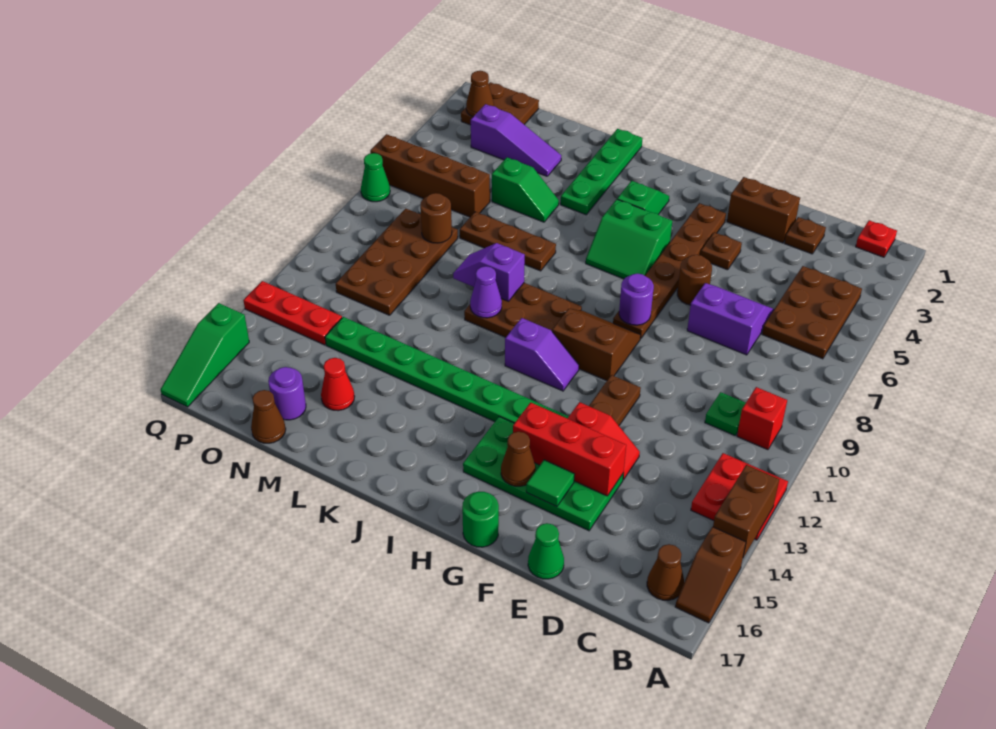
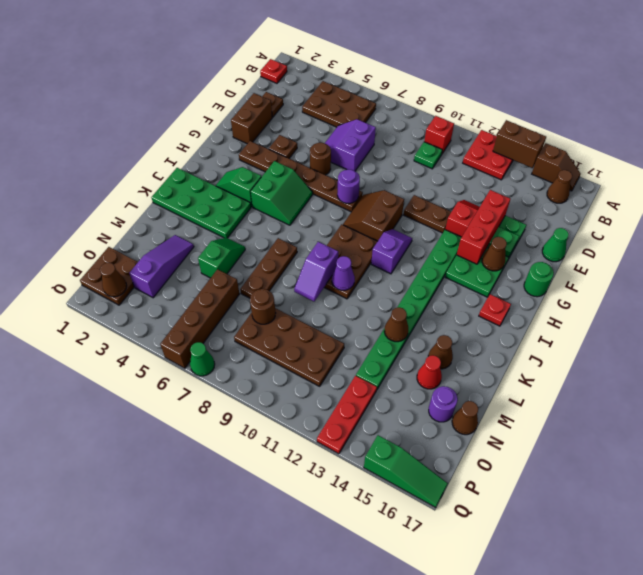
green 1x1 tile [526,460,575,507] -> green 1x1 plate [488,227,519,257]
none -> red 1x1 plate [479,294,511,326]
green 1x4 plate [561,129,643,215] -> green 2x4 plate [152,168,251,238]
none -> brown 1x1 cone [384,307,408,342]
none -> brown 1x1 cone [428,335,453,369]

